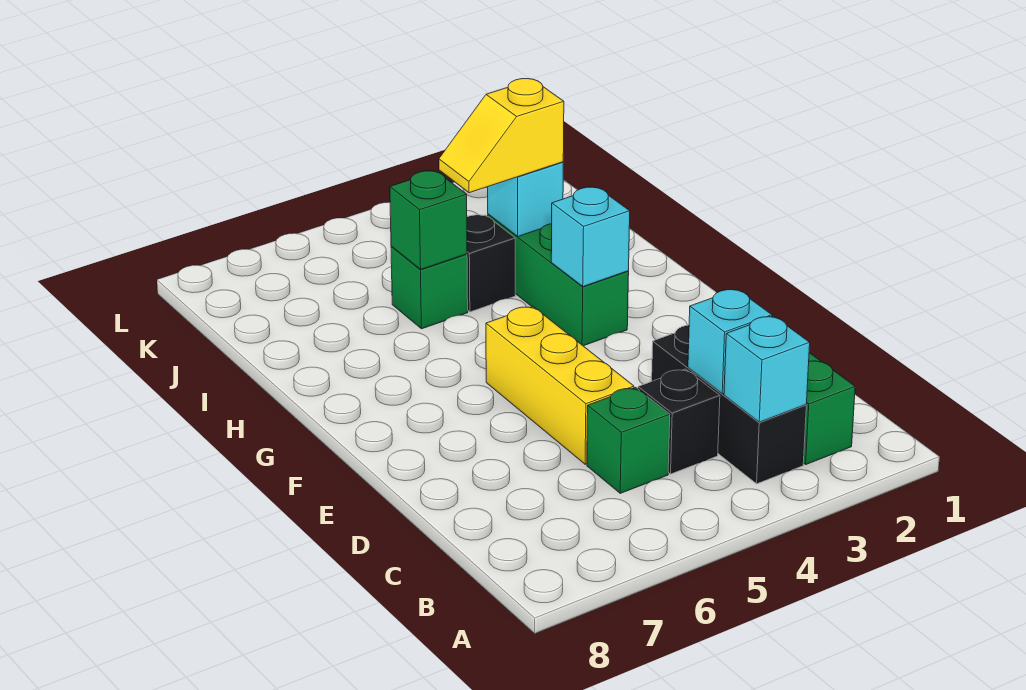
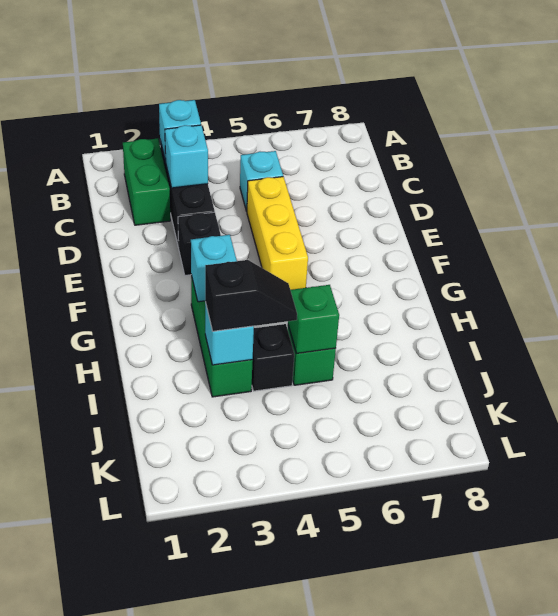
black 1x1 brick [638,369,720,474] -> black 1x1 brick moved to [178,212,221,275]
green 1x1 brick [587,388,670,493] -> cyan 1x1 brick [240,151,283,211]
yellow 1x2 slope [439,79,564,193] -> black 1x2 slope [205,260,297,331]

